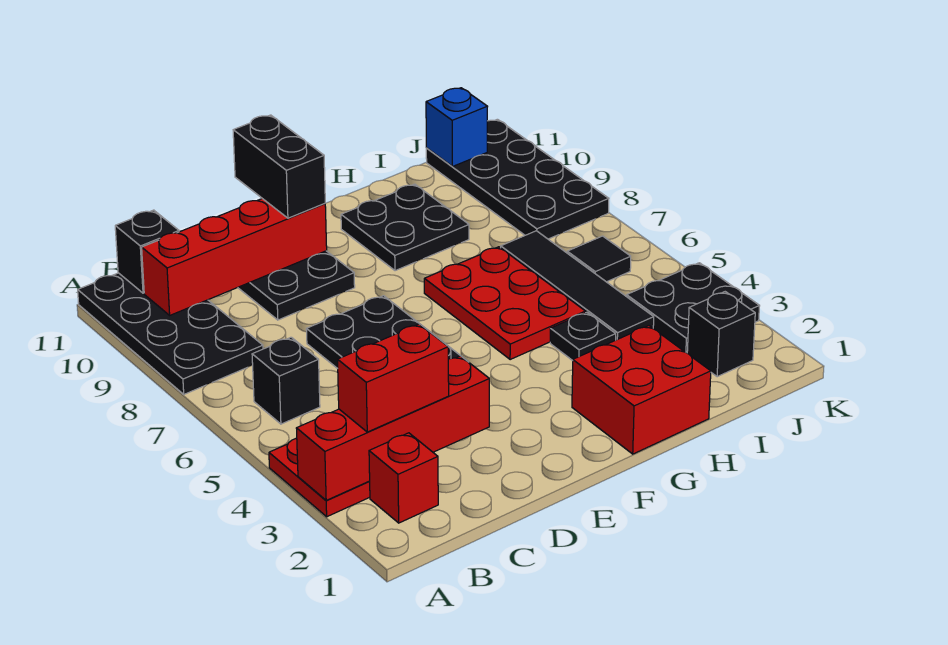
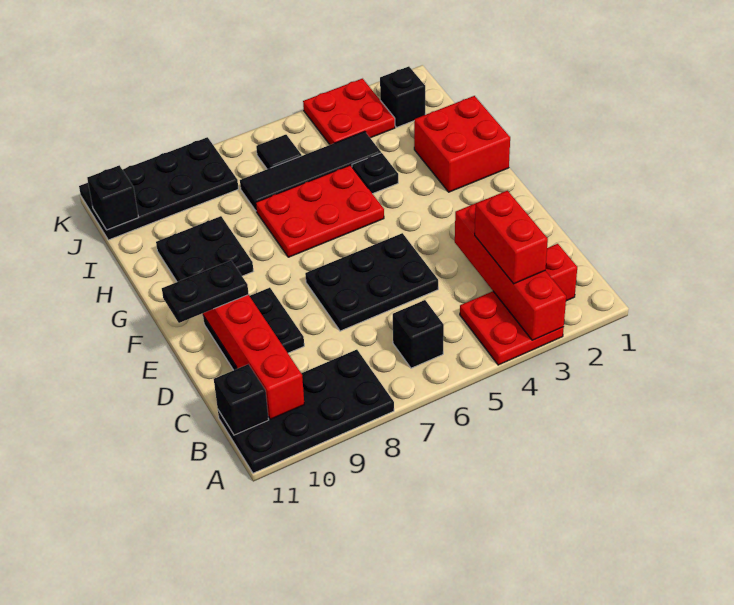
black 1x2 brick [233,115,325,218] -> black 1x2 plate [162,260,249,323]
black 2x2 plate [627,263,759,353] -> red 2x2 plate [303,79,395,145]
blue 1x1 brick [426,88,488,167] -> black 1x1 brick [87,165,138,230]

